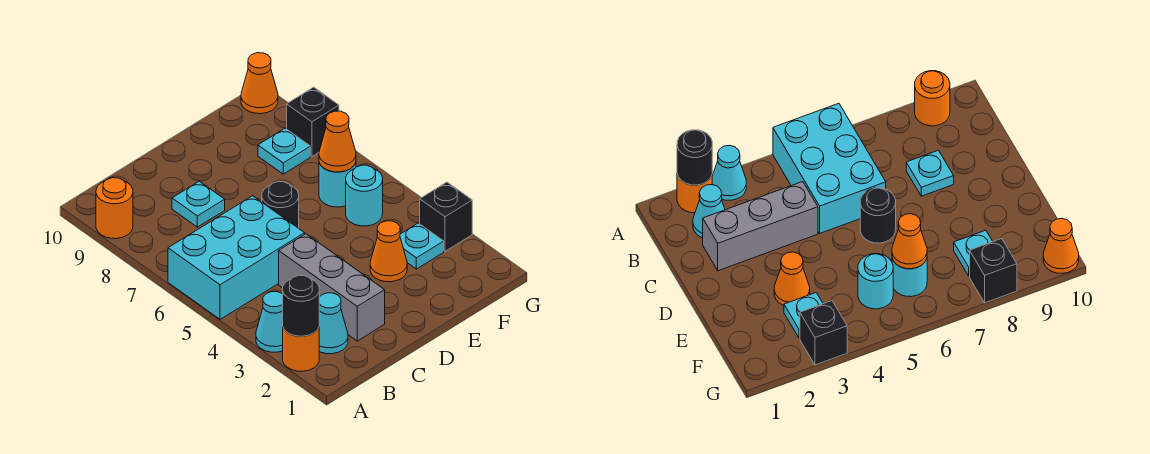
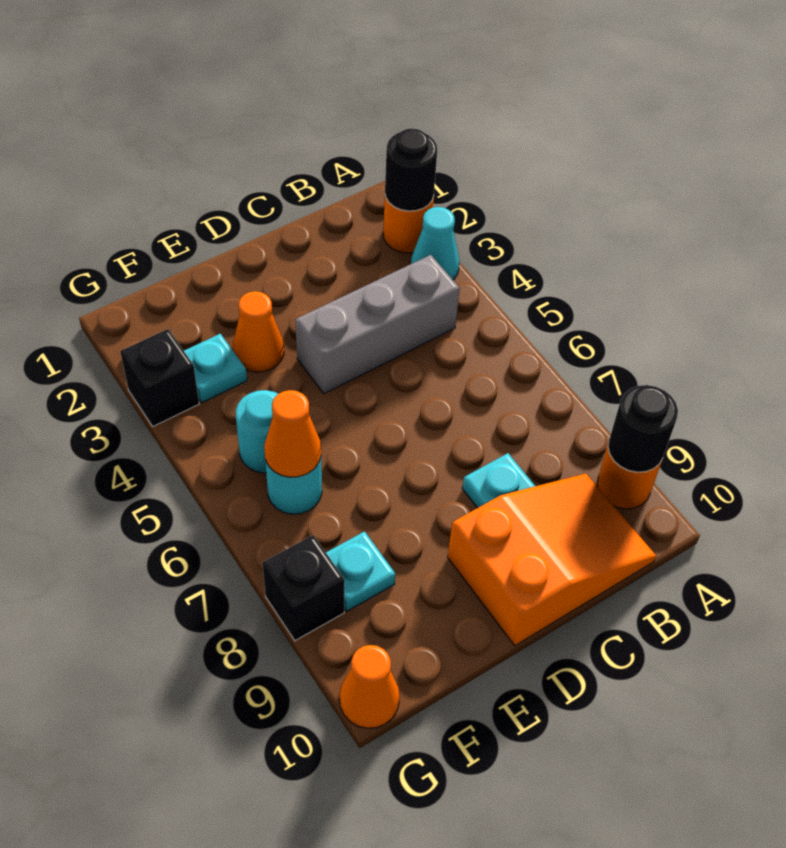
cyan 2x3 brick [168,196,305,319] -> none
cyan 1x1 cone [319,293,348,354] -> none
none -> orange 2x3 slope [448,474,656,646]
grey 1x3 brick [279,234,385,341] -> grey 1x3 brick turned to [295,255,460,394]
black 1x1 round brick [262,182,299,228] -> black 1x1 round brick moved to [608,385,678,472]

